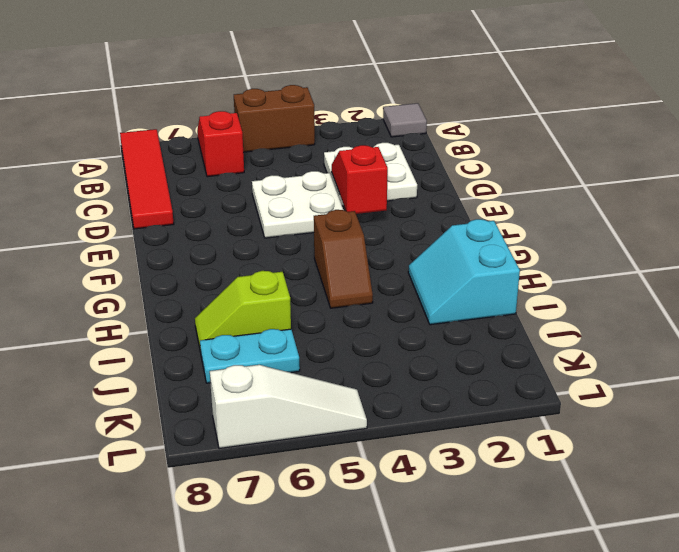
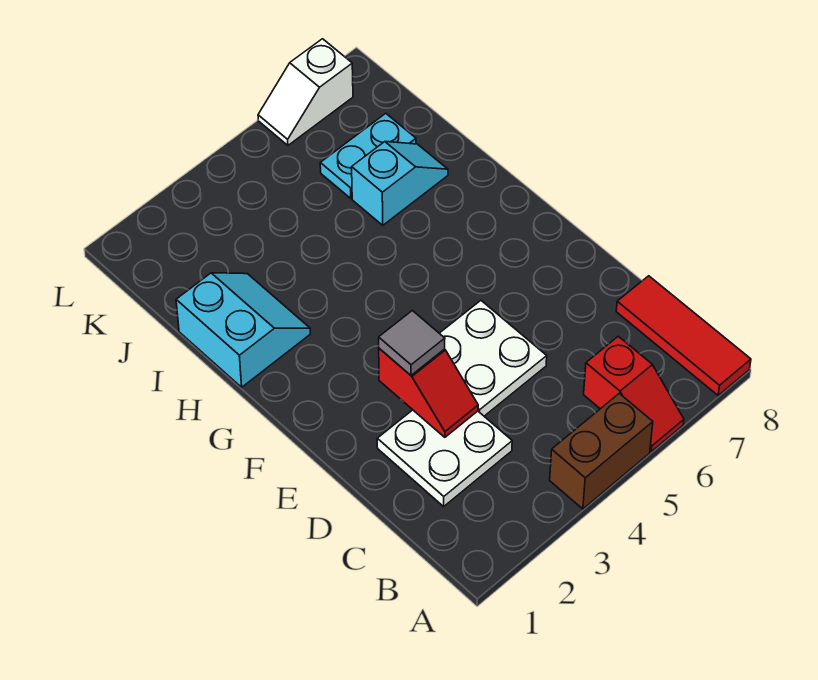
grey 1x1 tile [383,103,427,137] -> grey 1x1 tile moved to [379,311,445,375]
red 1x4 tile [120,129,174,229] -> red 1x3 tile [616,276,751,395]
brown 1x2 slope [314,210,373,308] -> none
lime 1x2 slope [195,271,291,352] -> cyan 1x2 slope [352,142,448,225]
white 1x3 slope [210,365,367,449] -> white 1x2 slope [258,39,353,145]

